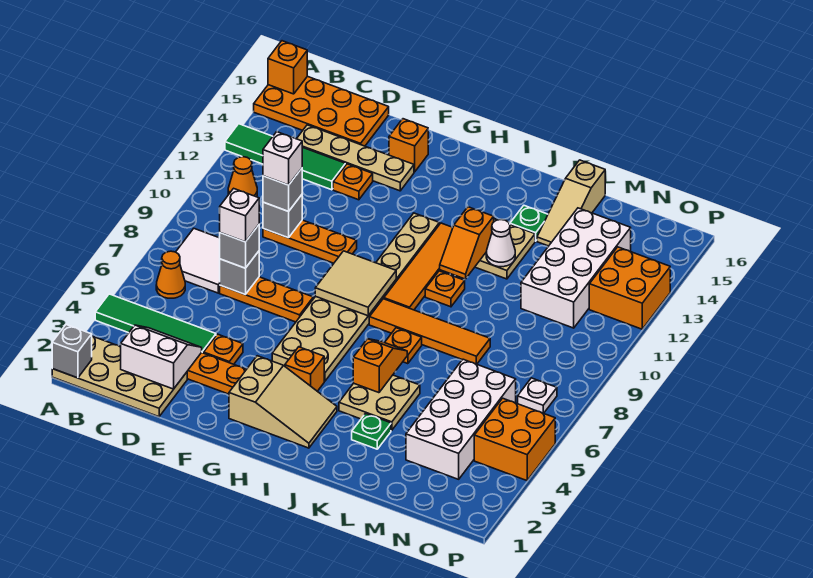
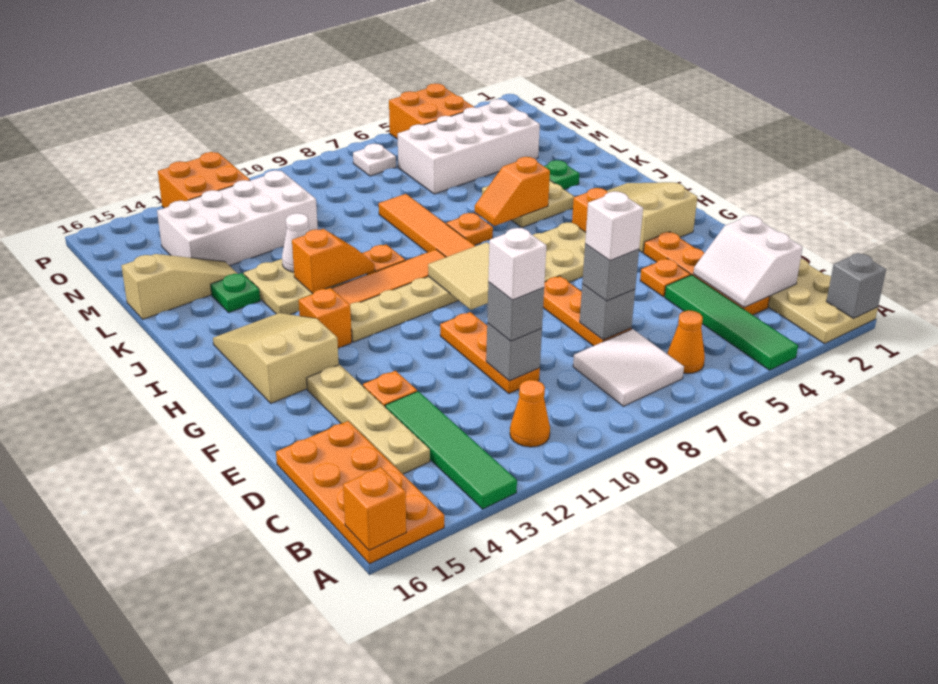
orange 1x1 brick [389,119,428,172] -> orange 1x1 brick moved to [299,288,352,348]
none -> tan 2x3 slope [213,313,339,403]

